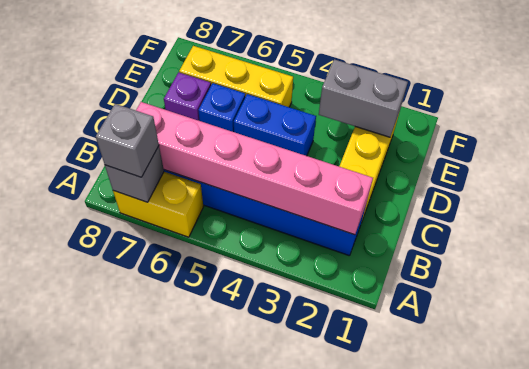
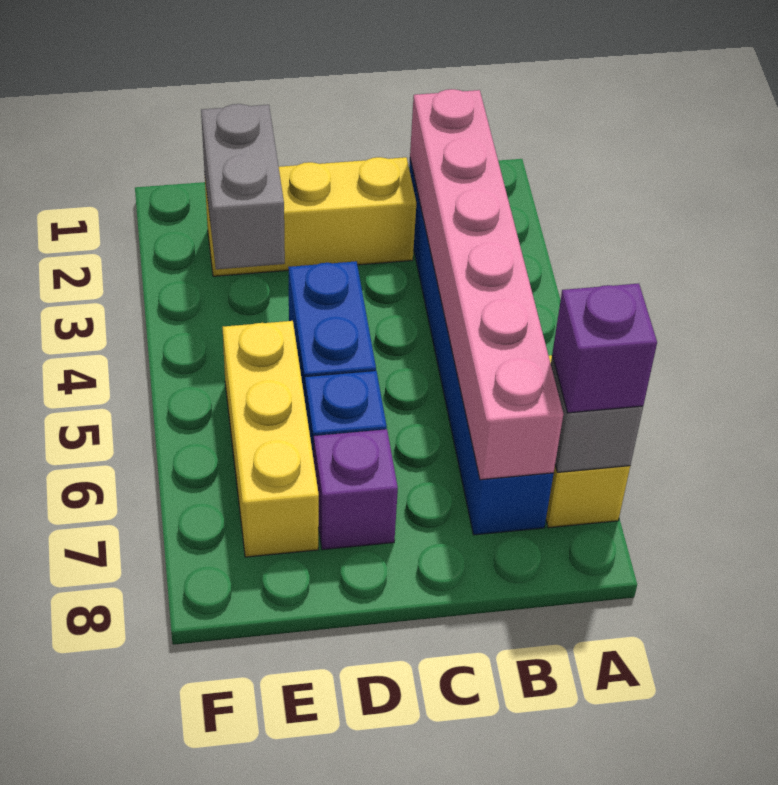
grey 1x1 brick [96,104,159,177] -> purple 1x1 brick [552,283,657,413]

